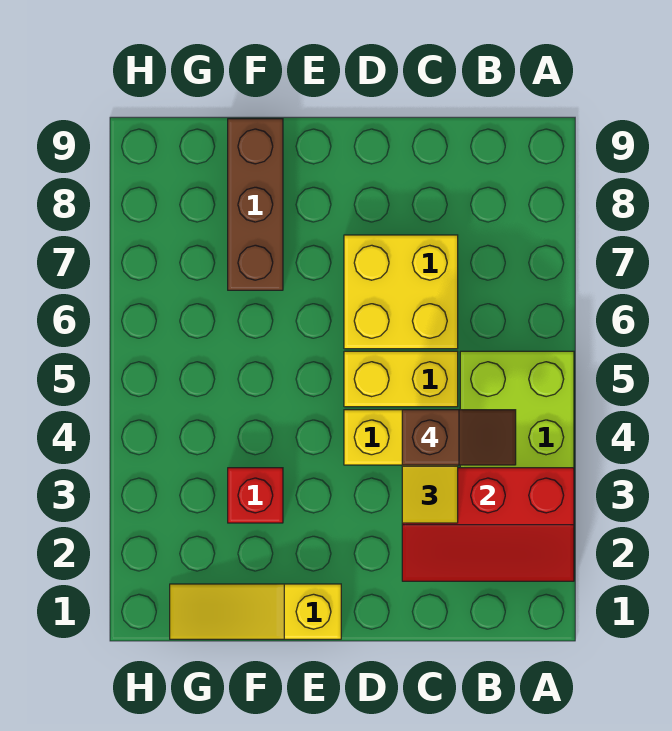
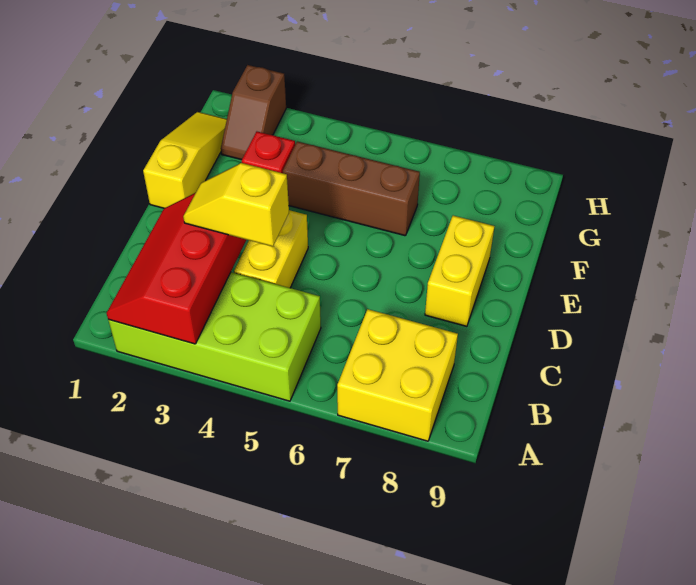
brown 1x2 slope [402,410,516,465] -> brown 1x2 slope moved to [221,65,286,160]
yellow 1x2 brick [344,351,458,407] -> yellow 1x2 brick moved to [425,216,494,326]
yellow 2x2 brick [344,235,458,349] -> yellow 2x2 brick moved to [337,309,458,441]
brown 1x3 brick [228,119,283,290] -> brown 1x3 brick moved to [283,141,420,236]

